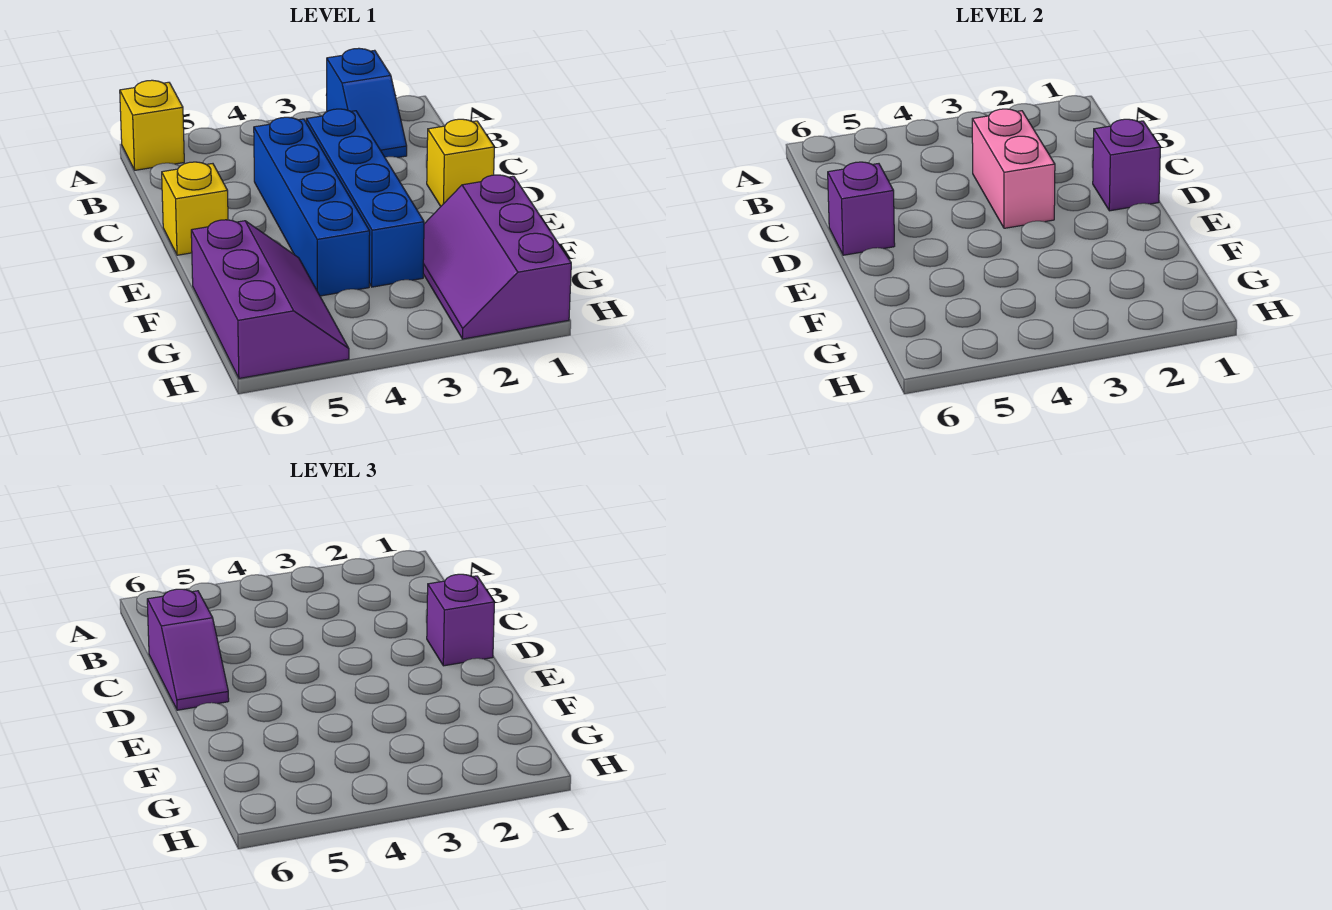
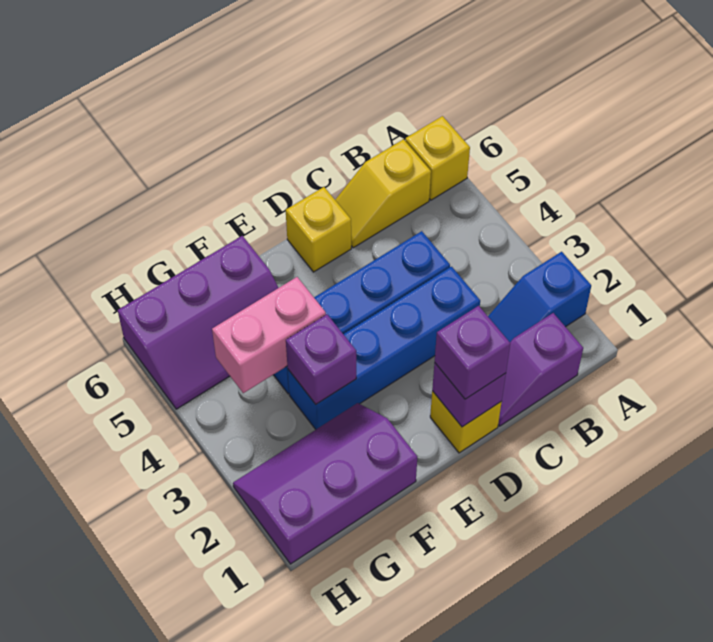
none -> yellow 1x2 slope [335,139,431,248]
pink 1x2 brick [972,109,1055,228] -> pink 1x2 brick moved to [212,277,326,393]
purple 1x2 slope [147,589,229,710] -> purple 1x2 slope moved to [498,313,583,426]
purple 1x1 brick [828,162,895,255] -> purple 1x1 brick moved to [286,314,356,404]

